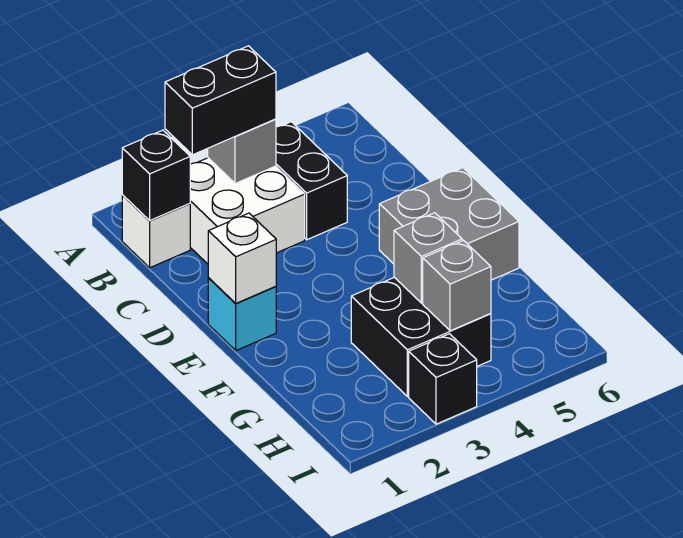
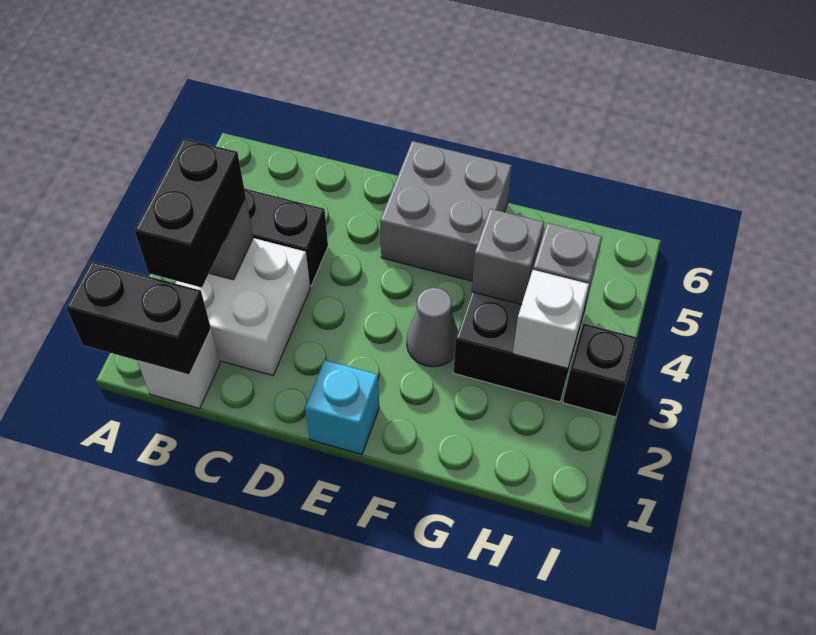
black 1x1 brick [122,130,190,221] -> black 1x2 brick [66,261,211,375]
white 1x1 brick [208,213,276,303] -> white 1x1 brick moved to [513,270,589,368]
none -> grey 1x1 cone [407,288,458,367]

